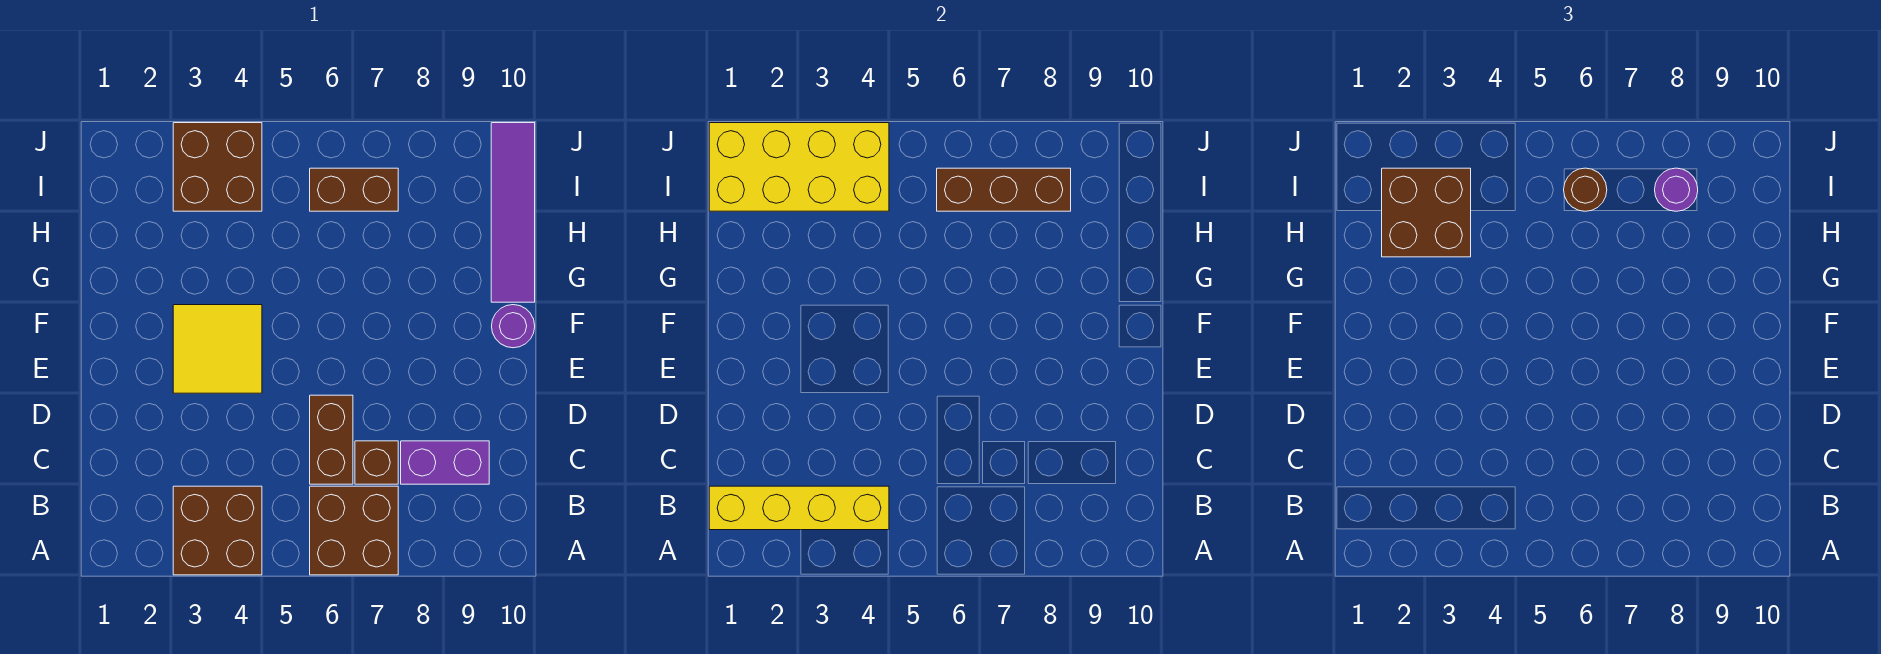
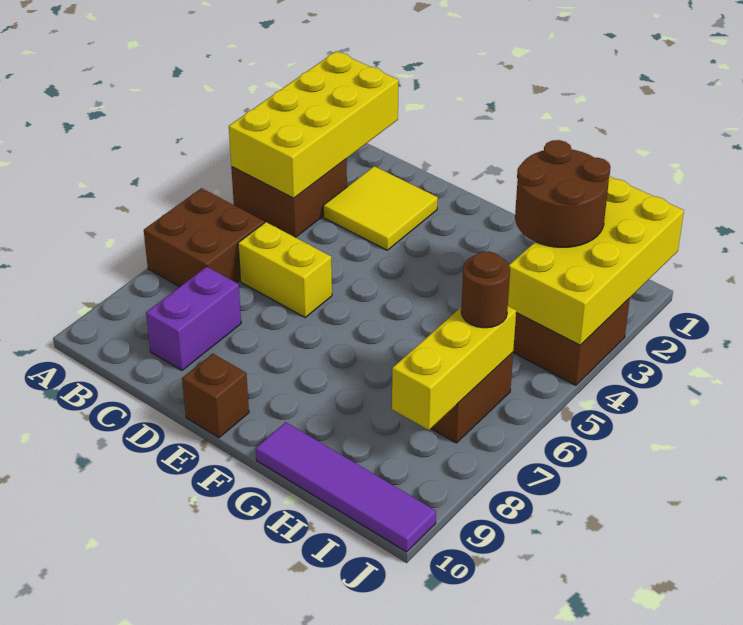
yellow 1x4 brick [709,486,889,530] -> yellow 2x4 brick [229,51,399,198]
brown 1x2 brick [310,395,353,484] -> yellow 1x2 brick [238,222,332,317]
brown 1x1 brick [355,441,398,484] -> brown 1x1 brick moved to [182,354,249,438]
yellow 2x2 tile [173,305,262,393] -> yellow 2x2 tile moved to [323,166,438,250]
purple 1x1 round brick [492,305,535,348] -> none
brown 2x2 brick [1382,168,1471,257] -> brown 2x2 round brick [515,140,610,247]
brown 1x3 brick [937,168,1071,211] -> yellow 1x3 brick [392,306,516,430]
purple 1x1 round brick [1655,168,1698,211] -> none

